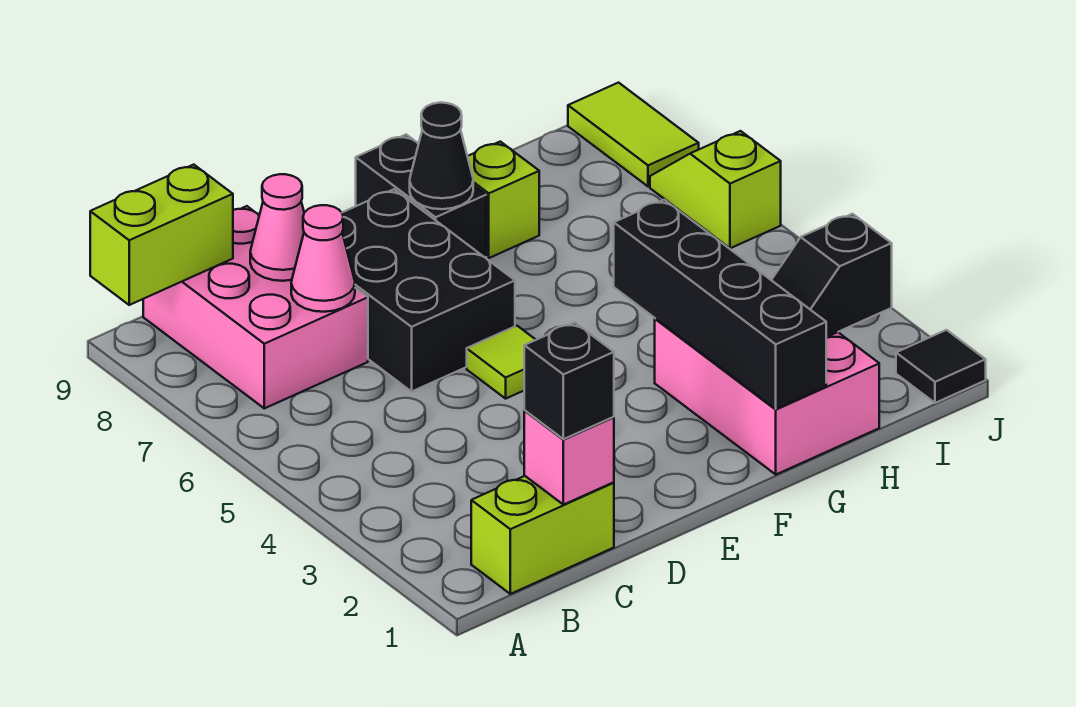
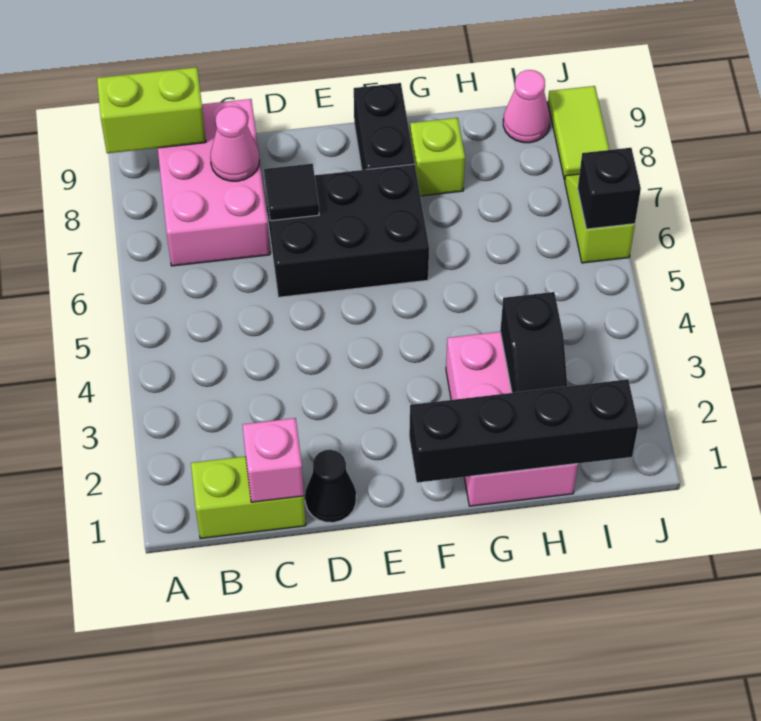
black 1x1 brick [524,323,614,439] -> black 1x1 brick moved to [578,148,641,229]
pink 1x1 cone [291,205,355,312] -> pink 1x1 cone moved to [503,70,550,143]
black 2x3 brick [342,189,515,392] -> black 2x3 brick turned to [265,164,429,297]
lime 1x1 tile [467,326,536,399] -> none
black 1x1 cone [410,103,473,209] -> black 1x1 cone moved to [305,450,356,523]
black 1x4 brick [614,200,826,409] -> black 1x4 brick turned to [409,379,638,483]
black 1x2 slope [772,214,892,337] -> black 1x2 slope turned to [500,292,567,393]
black 1x1 tile [896,330,986,403] -> black 1x1 tile moved to [264,164,319,221]

